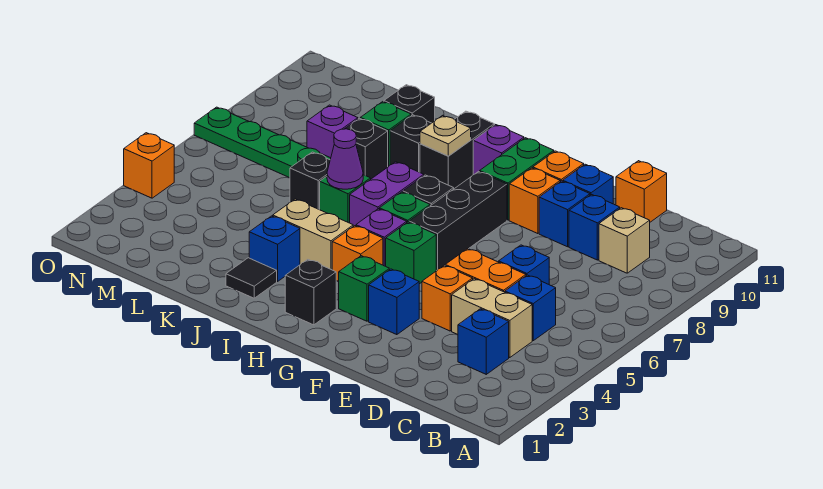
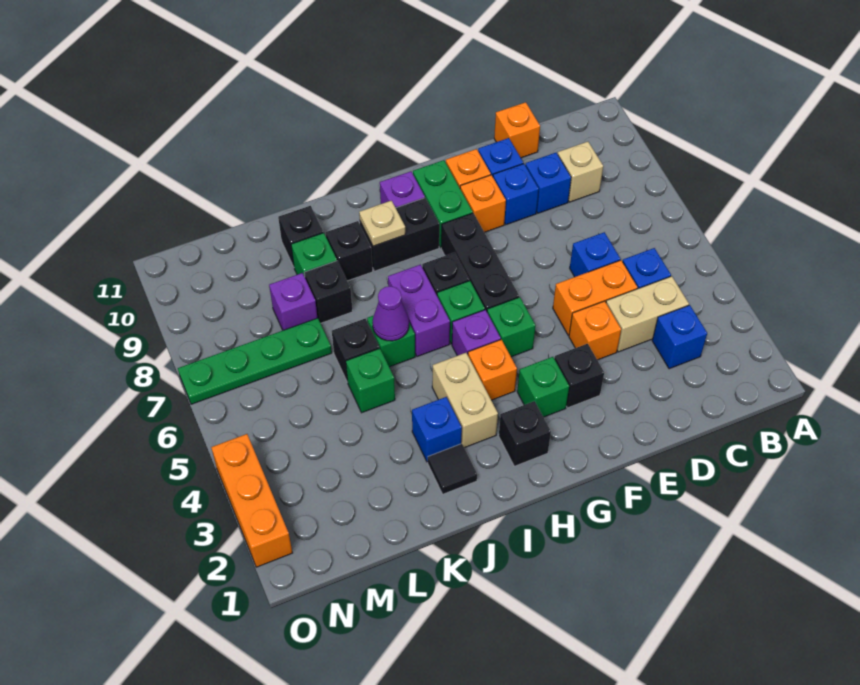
blue 1x1 brick [369,269,419,335] -> black 1x1 brick [554,344,604,408]
tan 1x2 brick [273,199,353,270] -> tan 1x2 brick turned to [432,353,498,448]
black 1x2 brick [420,111,494,189] -> black 1x2 brick turned to [360,198,439,271]
none -> green 1x1 brick [346,348,395,413]
orange 1x1 brick [124,133,174,198] -> orange 1x3 brick [211,434,292,567]

